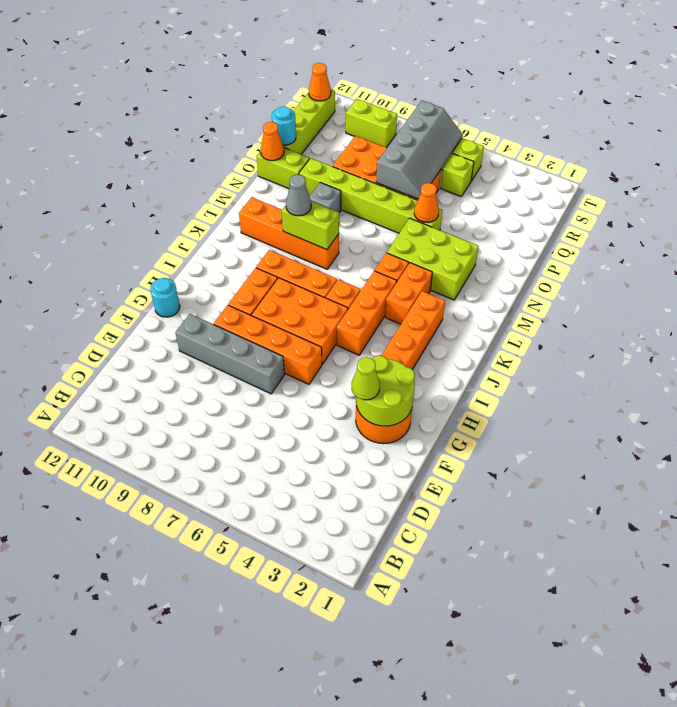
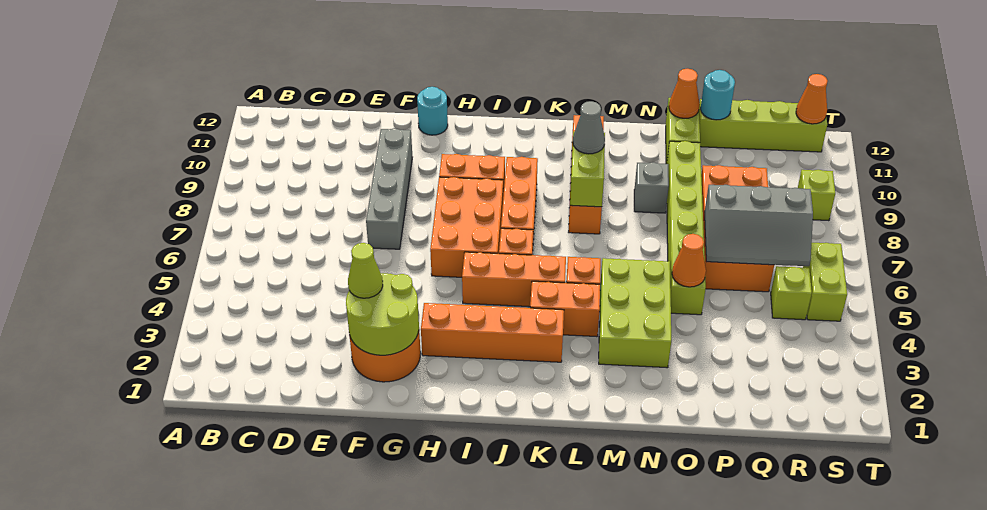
orange 1x4 brick [214,305,322,384] -> none
grey 2x4 slope [376,100,462,199] -> grey 2x3 slope [705,185,813,266]
lime 1x2 brick [346,99,397,148] -> lime 1x1 brick [798,170,835,221]

